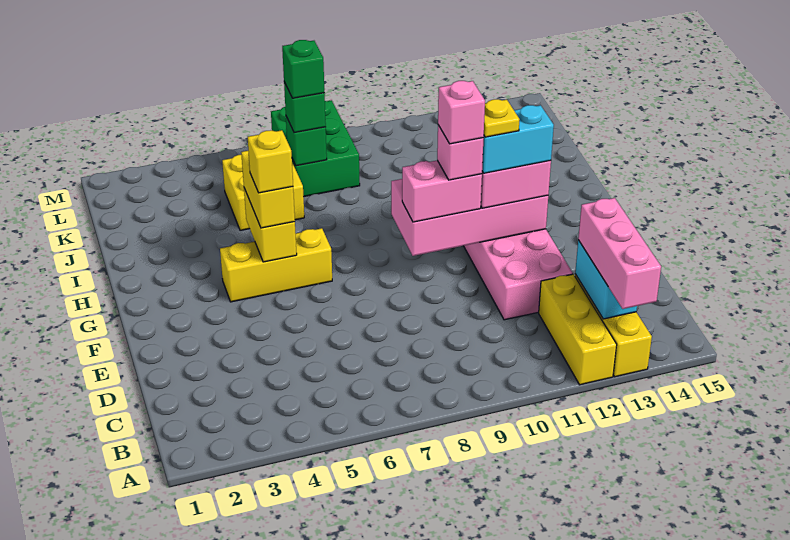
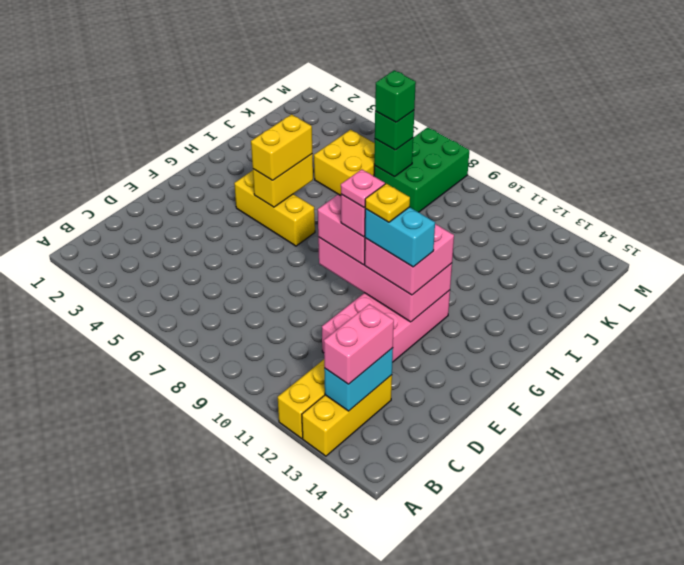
pink 1x3 brick [578,198,661,309] -> pink 1x2 brick [324,304,394,384]
pink 1x1 brick [438,81,485,144] -> pink 1x1 plate [341,169,385,207]
yellow 1x1 brick [248,130,293,193] -> none

